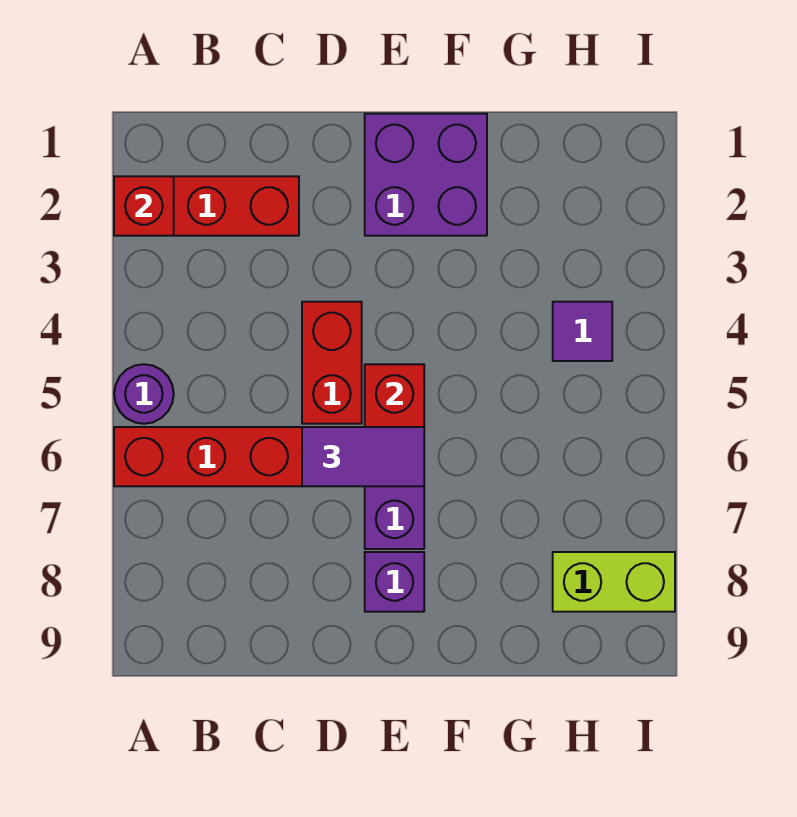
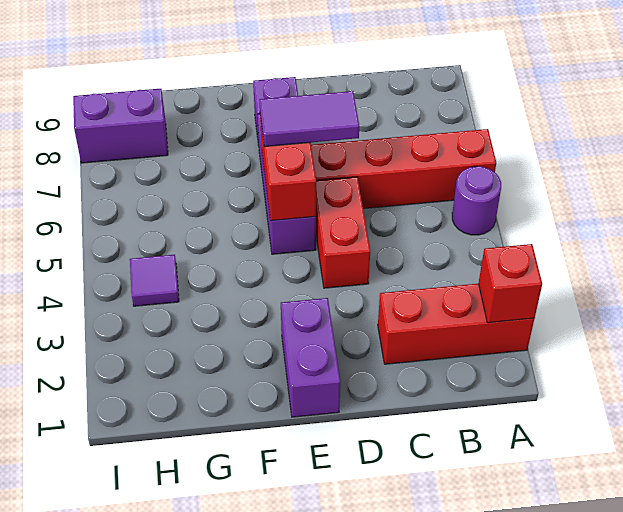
purple 2x2 brick [365,114,487,236] -> purple 1x2 brick [281,298,340,417]
lime 1x2 brick [553,552,675,612] -> purple 1x2 brick [73,89,168,163]

